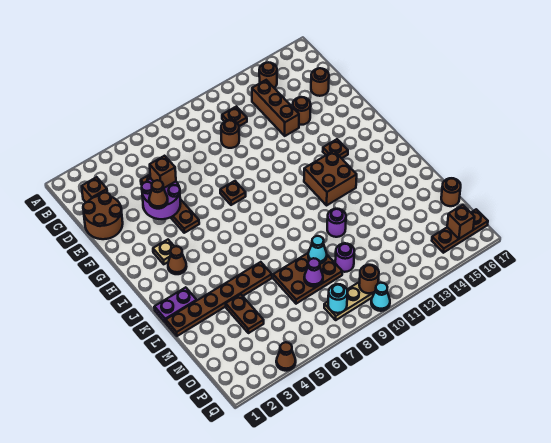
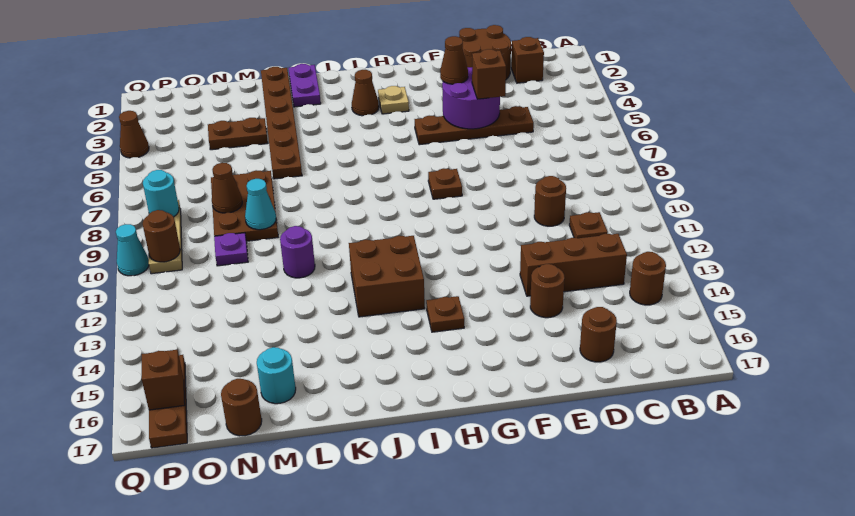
none -> cyan 1x1 round brick [257,347,296,404]
purple 1x1 cone [304,258,323,287] -> brown 1x1 cone [212,163,242,213]
purple 1x1 round brick [335,243,354,272] -> purple 1x1 plate [214,233,248,266]

